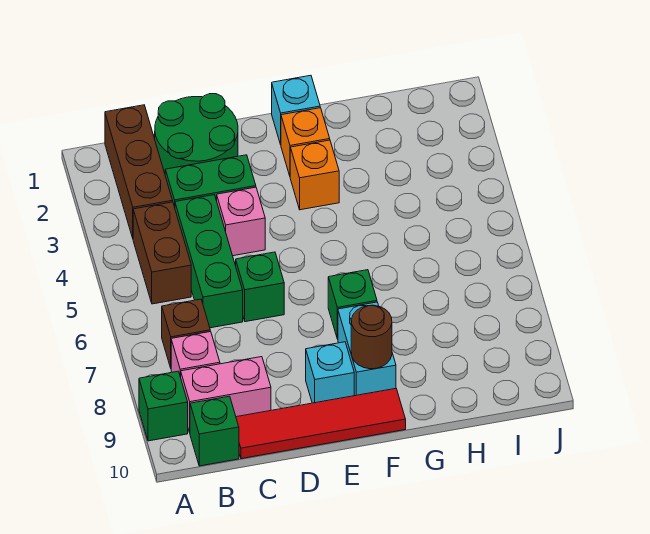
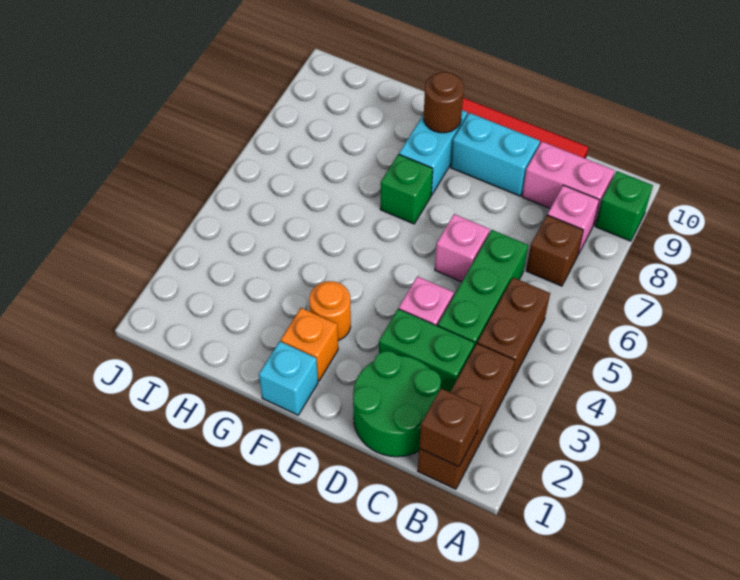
none -> brown 1x1 brick [419,388,481,467]
green 1x1 brick [190,396,239,466] -> none
green 1x1 brick [236,252,284,322] -> pink 1x1 brick [435,214,490,282]
cyan 1x1 brick [306,342,354,403] -> cyan 1x2 brick [451,113,540,196]
orange 1x1 brick [290,140,339,210] -> orange 1x1 round brick [309,281,351,340]

